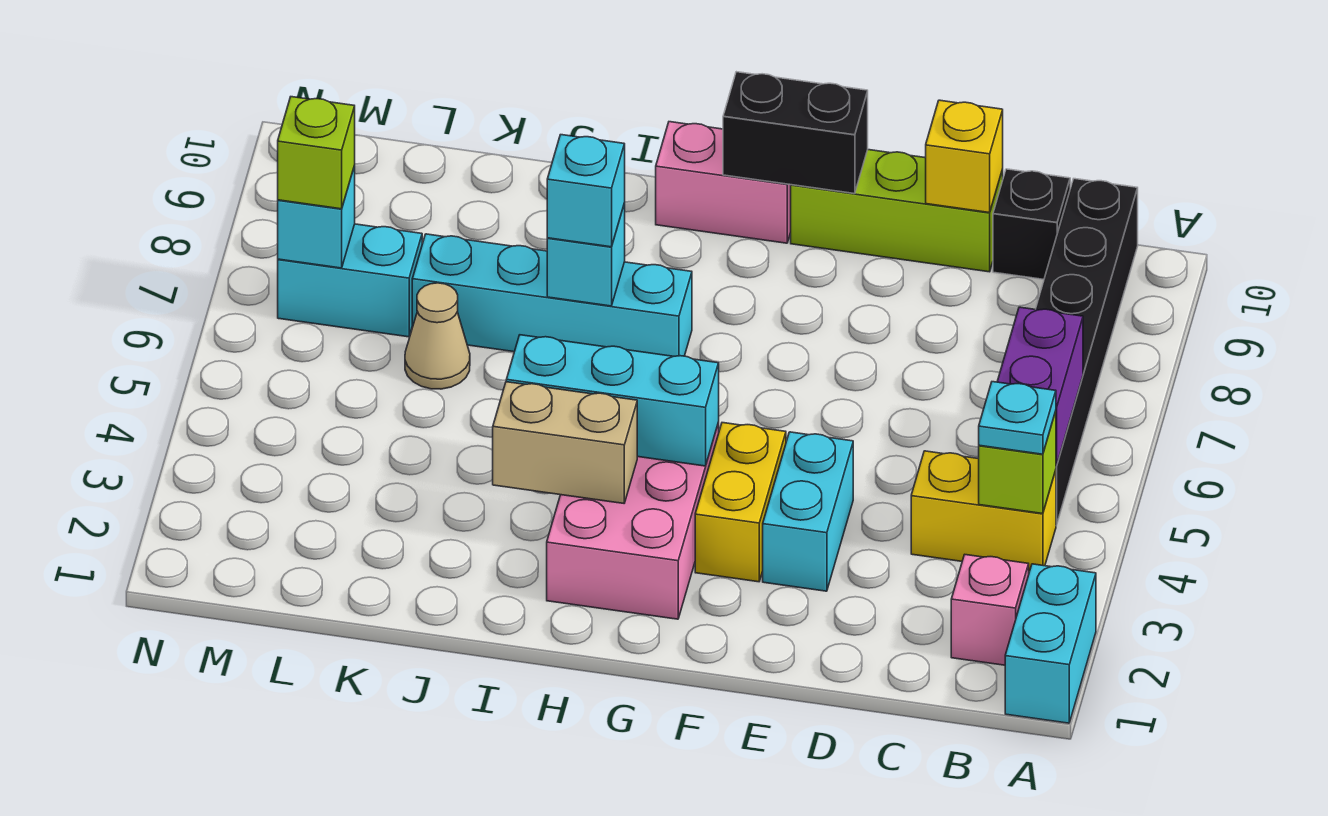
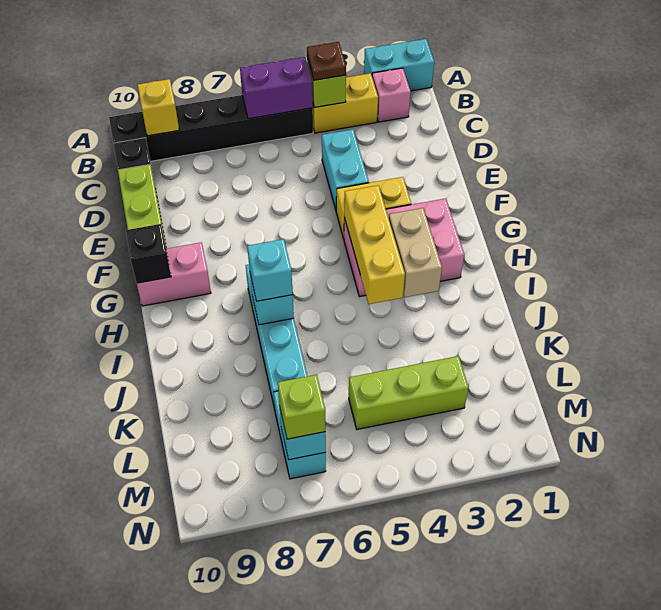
yellow 1x2 brick [911,451,1056,571] -> yellow 1x2 brick turned to [313,73,378,133]
cyan 1x1 plate [979,382,1056,454] -> brown 1x1 plate [307,42,346,80]
yellow 1x1 brick [926,100,1003,213] -> yellow 1x1 brick moved to [138,79,179,136]
cyan 1x2 brick [763,432,853,591] -> cyan 1x2 brick turned to [322,130,369,210]
black 1x2 brick [723,72,868,194] -> black 1x1 brick [126,224,171,283]
cyan 1x3 brick [506,335,719,466] -> yellow 1x3 brick [344,185,405,304]
pink 1x2 brick [656,122,791,243] -> pink 1x2 brick turned to [137,242,211,306]
tan 1x1 cone [405,283,470,389] -> none
none -> lime 1x3 brick [349,356,469,429]

